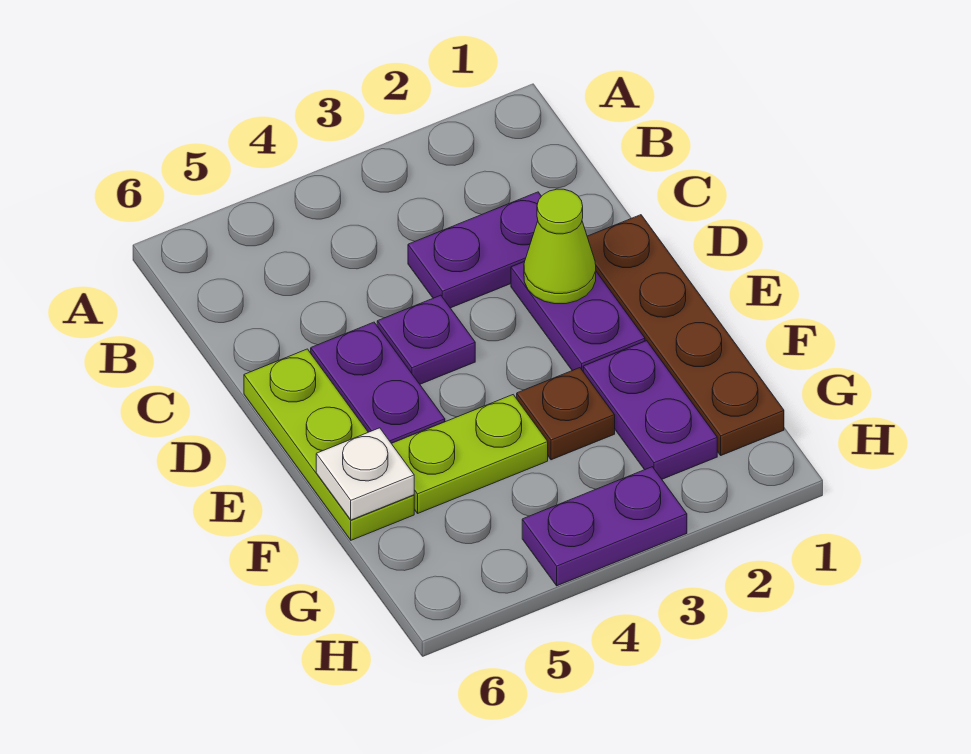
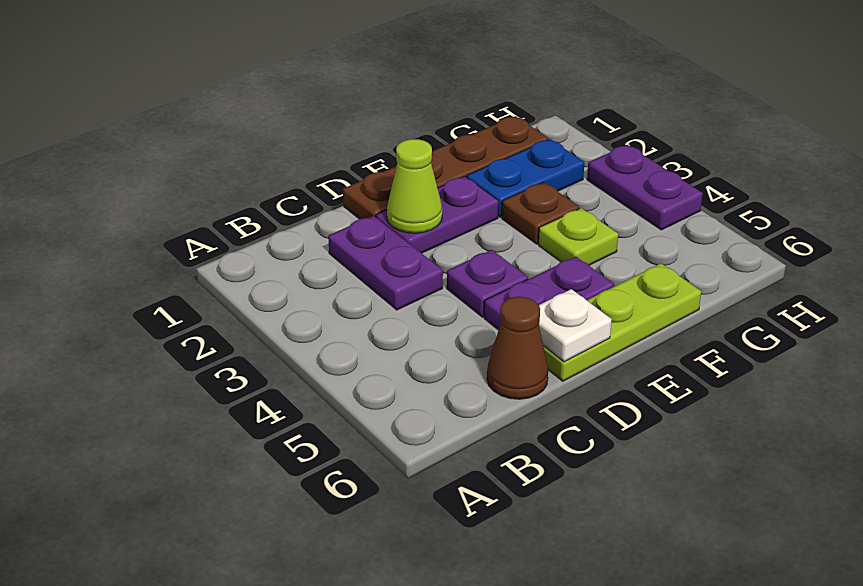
none -> brown 1x1 cone [487,297,548,399]
purple 1x2 plate [583,341,717,479] -> blue 1x2 plate [467,139,584,217]
lime 1x2 plate [391,395,548,513] -> lime 1x1 plate [539,208,618,265]
white 1x1 plate [316,428,414,520] -> white 1x1 plate moved to [539,289,612,362]

